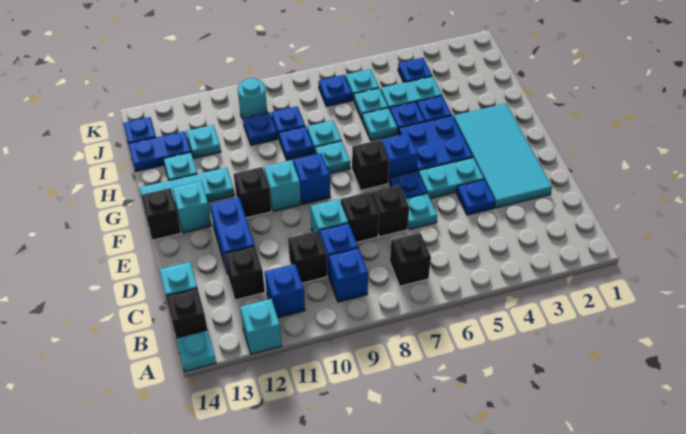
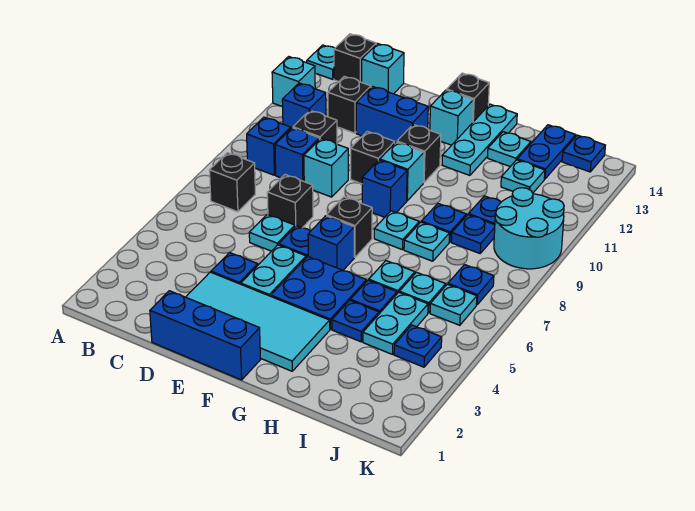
none -> blue 1x3 brick [150,291,261,380]
black 1x1 brick [341,192,379,242] -> black 1x1 brick moved to [351,131,395,184]
cyan 1x1 round brick [238,78,267,119] -> cyan 2x2 round brick [494,188,564,269]

